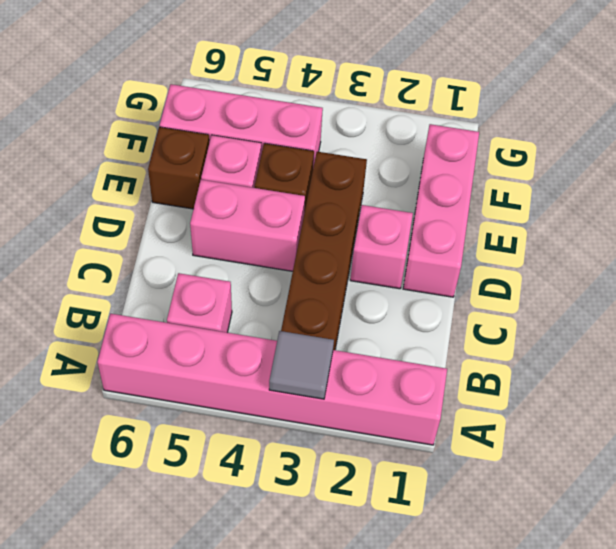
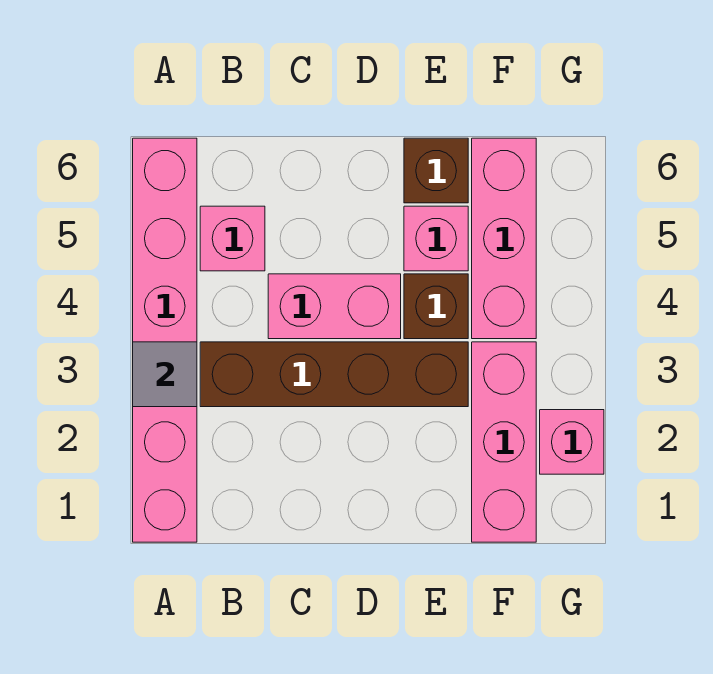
pink 1x3 brick [403,124,479,297] -> pink 1x3 brick turned to [472,342,536,542]
pink 1x1 brick [350,205,413,289] -> pink 1x1 brick moved to [540,410,604,474]
pink 1x2 brick [190,180,305,271] -> pink 1x2 brick turned to [268,274,401,339]

